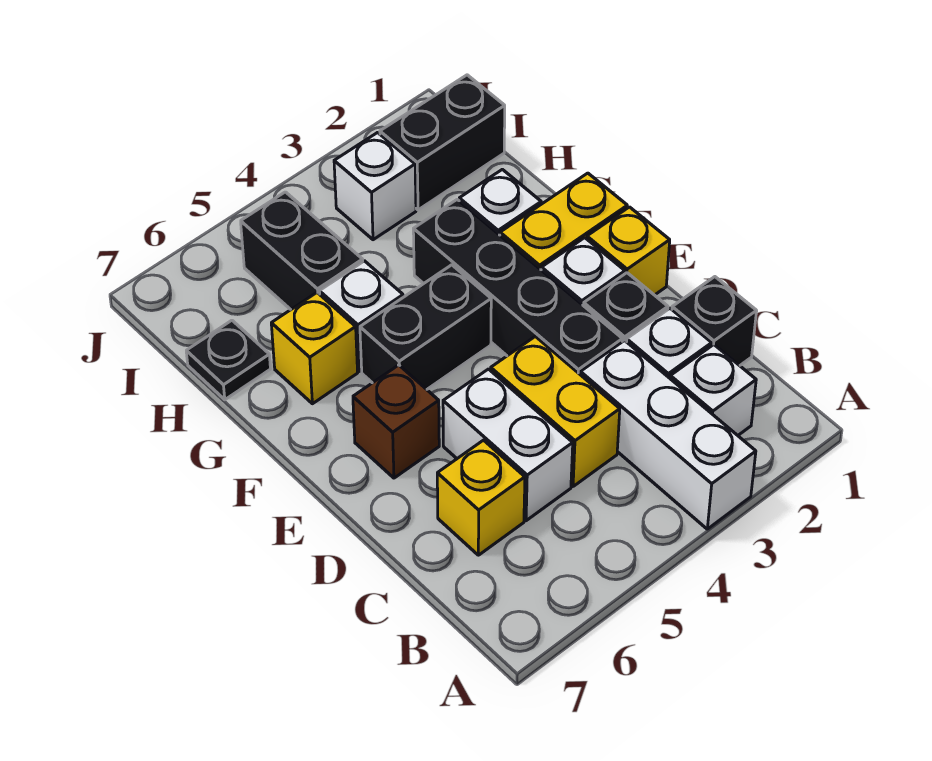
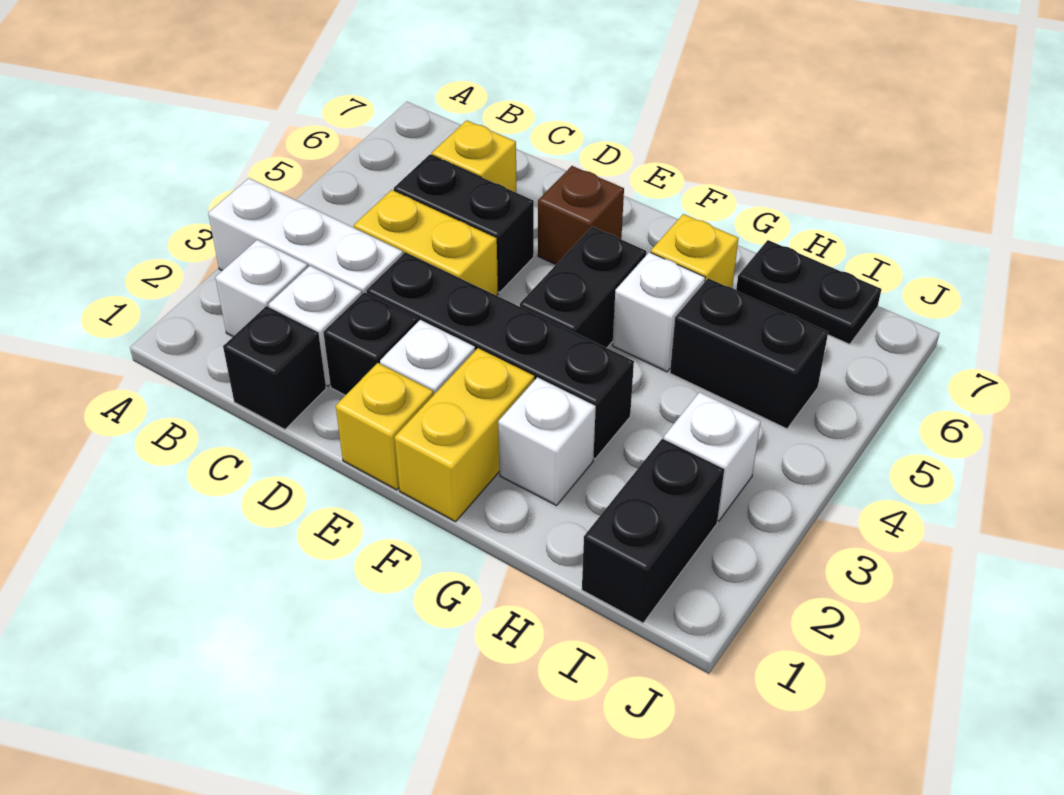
white 1x2 brick [443,369,573,521] -> black 1x2 brick [394,154,534,292]
black 1x1 plate [186,320,270,400] -> black 1x2 plate [736,240,881,344]

